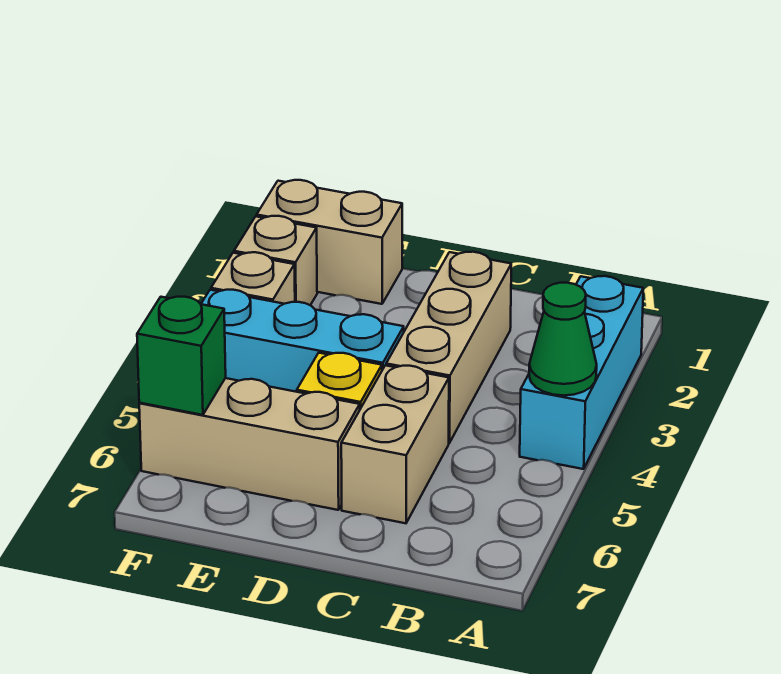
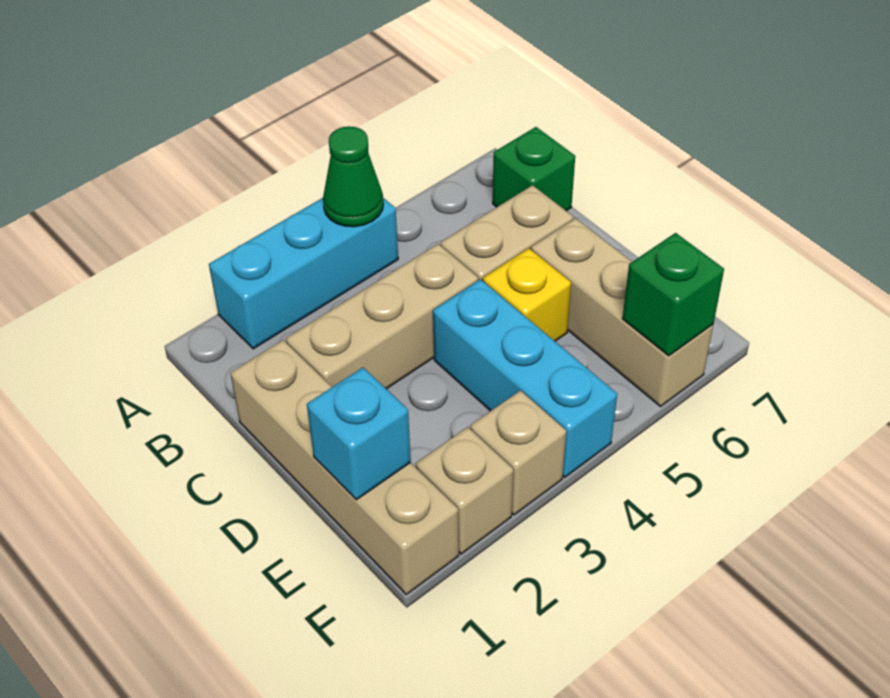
none -> green 1x1 brick [493,127,575,211]
tan 1x2 brick [257,180,402,304] -> tan 1x4 brick [230,340,459,594]
none -> cyan 1x1 brick [307,368,411,500]

